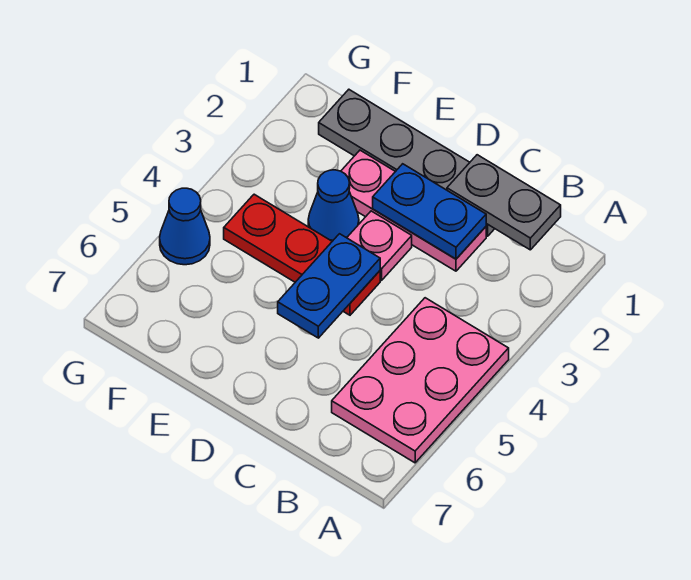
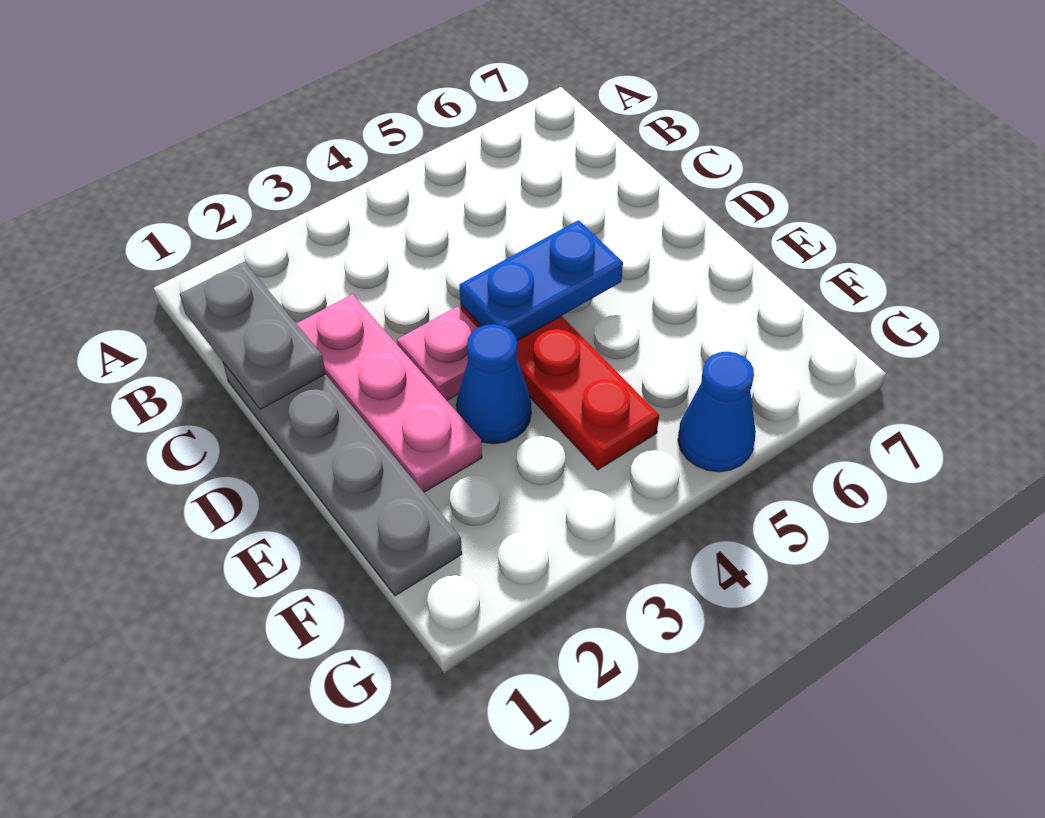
pink 2x3 plate [332,298,509,463] -> none
blue 1x2 plate [373,164,486,259] -> none

